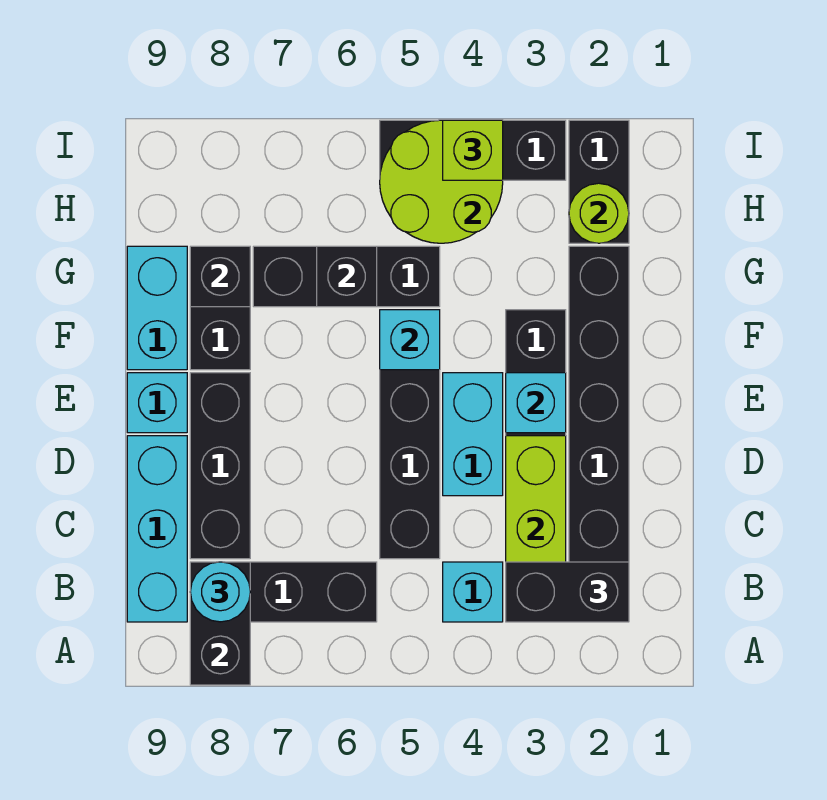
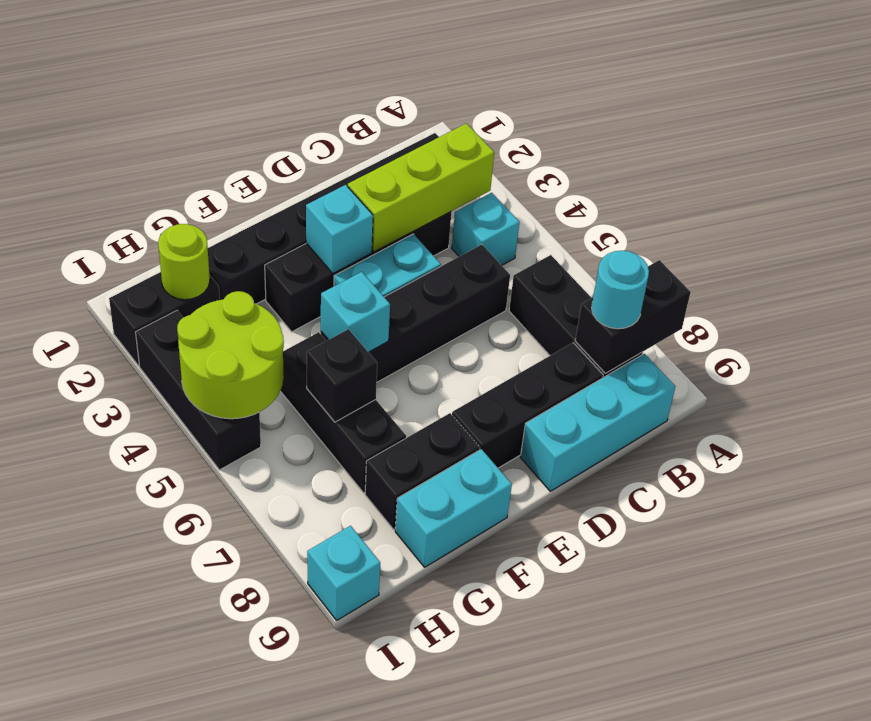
black 1x2 brick [506,562,629,622] -> none
cyan 1x1 brick [127,373,187,433] -> cyan 1x1 brick moved to [307,526,380,620]
black 1x1 brick [190,246,250,307] -> none
lime 1x1 brick [443,120,503,180] -> none

